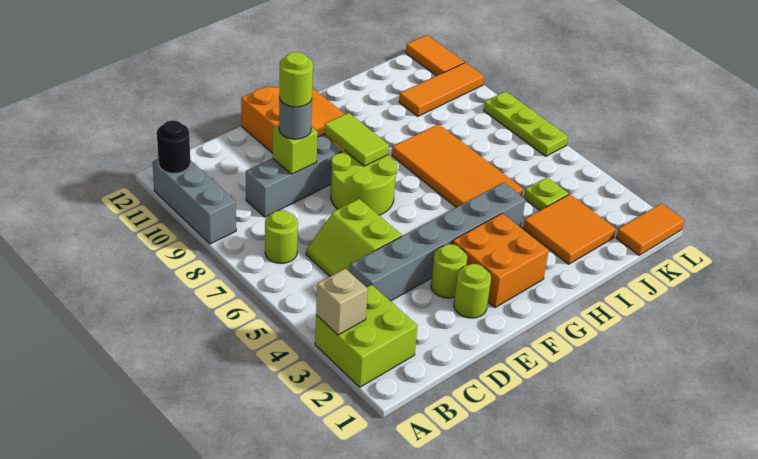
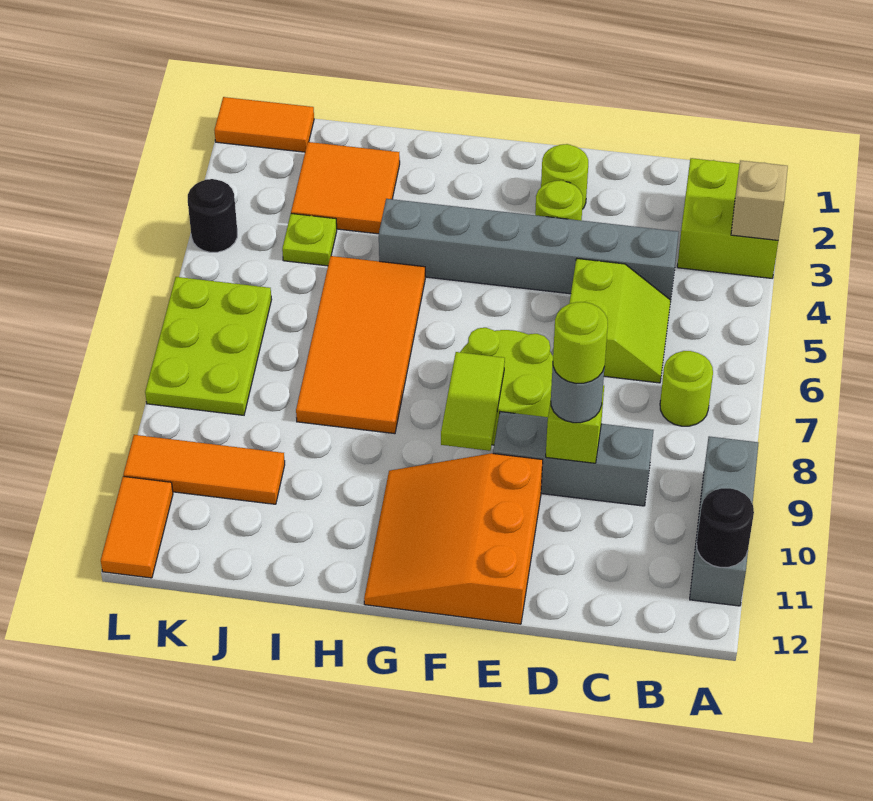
orange 2x2 brick [453,213,549,308] -> none
none -> black 1x1 round brick [188,179,237,252]
lime 1x3 plate [484,91,568,156] -> lime 2x3 plate [145,277,272,415]

